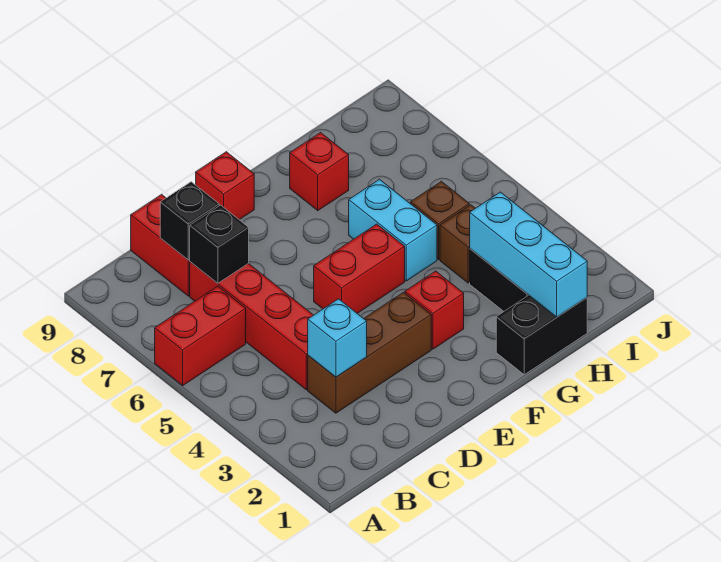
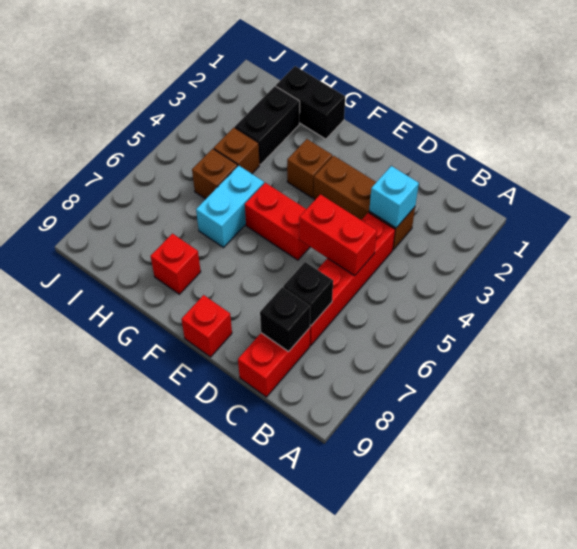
red 1x2 brick [155,286,246,386] -> red 1x2 brick moved to [299,194,377,276]
red 1x1 brick [405,271,464,349] -> brown 1x1 brick [287,139,332,198]
cyan 1x3 brick [470,192,587,317] -> none

